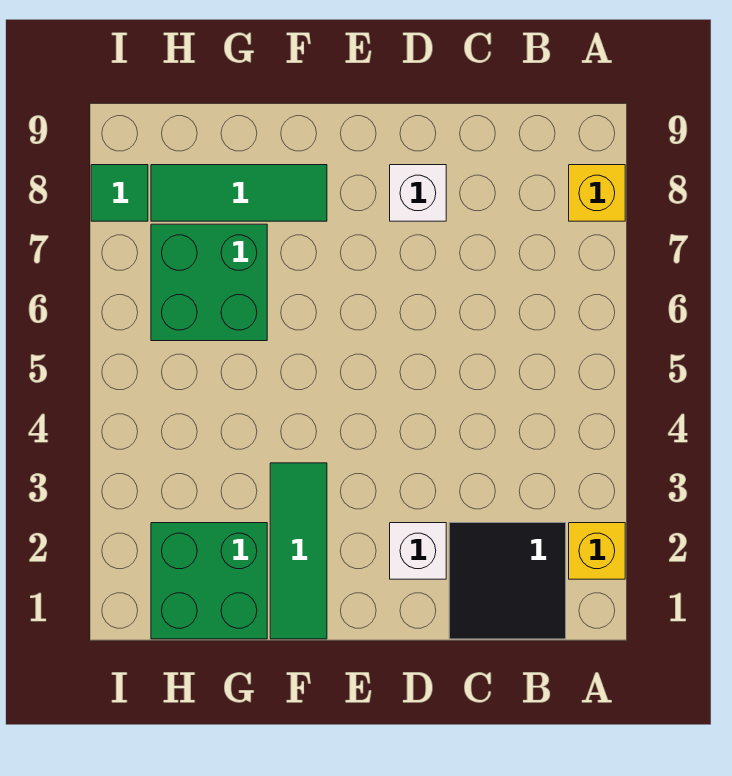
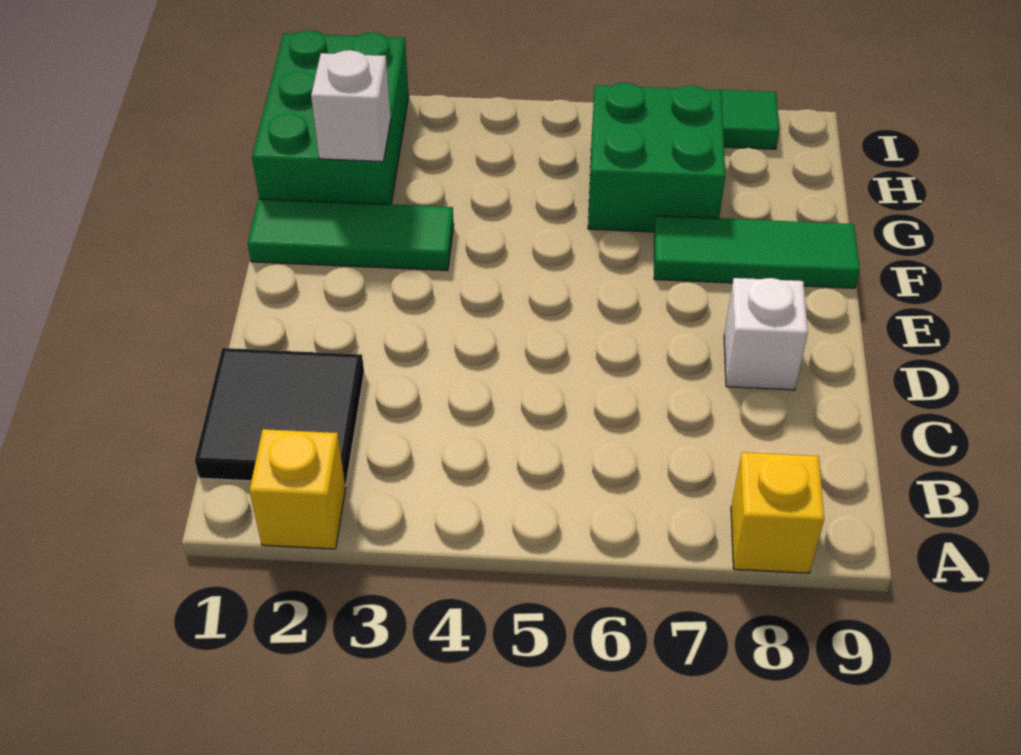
white 1x1 brick [390,523,446,579] -> white 1x1 brick moved to [311,50,391,162]
green 1x3 tile [151,165,327,221] -> green 1x3 tile turned to [654,216,860,288]
green 2x2 brick [151,523,267,639] -> green 2x3 brick [252,30,409,204]

